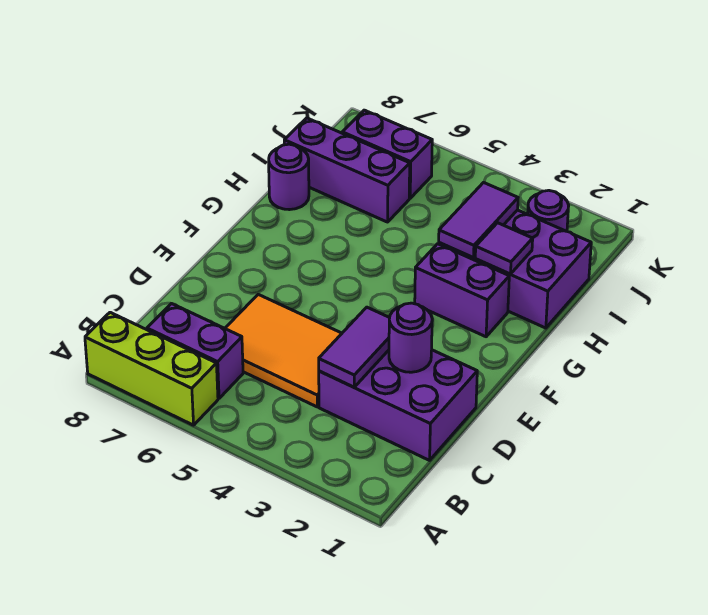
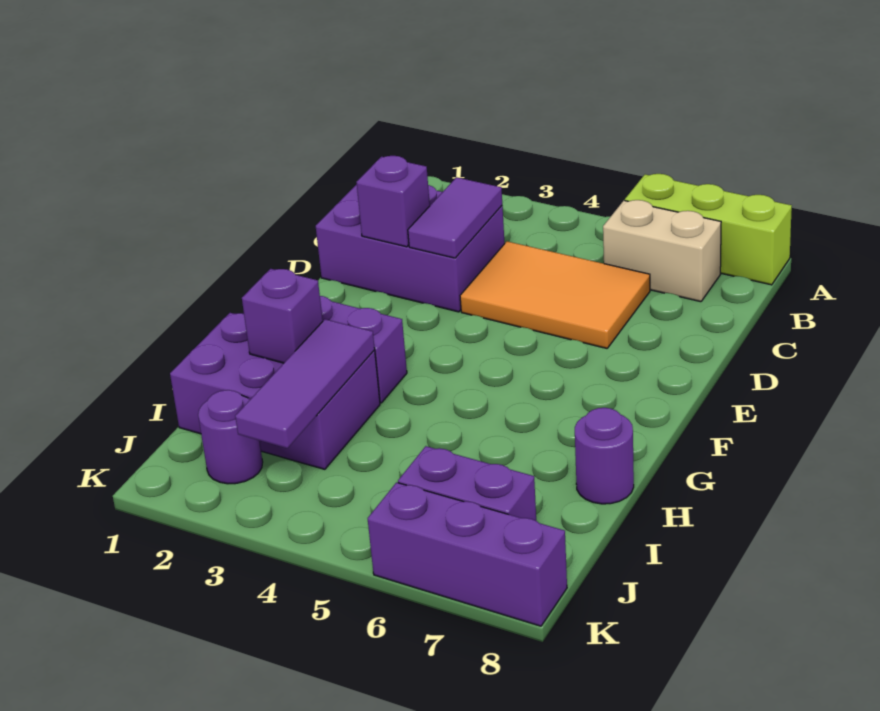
purple 1x2 brick [147,303,243,398] -> tan 1x2 brick [603,200,721,302]
purple 1x1 round brick [389,303,432,372] -> purple 1x1 brick [356,156,430,247]
purple 1x1 tile [475,223,533,274] -> purple 1x1 brick [242,269,323,363]
purple 1x2 tile [439,183,518,258] -> purple 1x3 tile [235,319,375,448]
purple 1x3 brick [284,118,410,222] -> purple 1x3 brick moved to [368,482,567,626]

